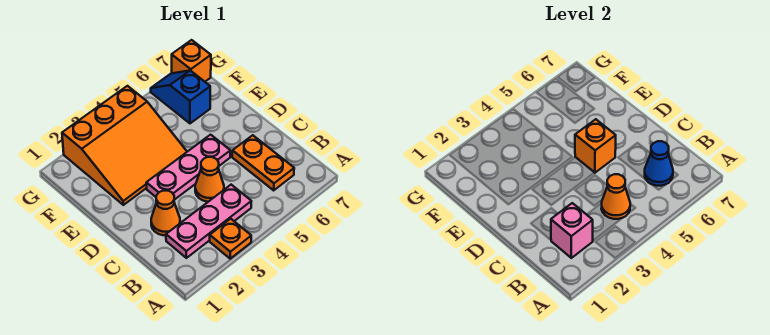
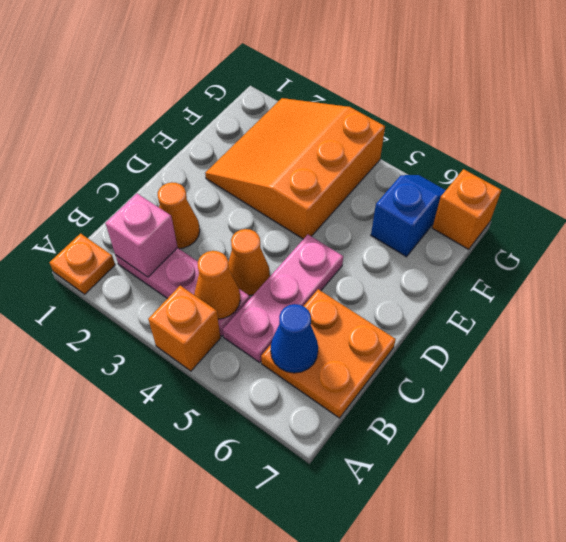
orange 1x1 plate [210,219,251,259] -> orange 1x1 plate moved to [49,234,115,294]
orange 1x2 plate [232,135,294,190] -> orange 2x2 plate [261,289,396,418]
pink 1x3 plate [146,135,230,200] -> pink 1x3 plate turned to [223,235,343,362]
orange 1x1 brick [575,119,616,173] -> orange 1x1 brick moved to [148,286,221,371]
orange 3x3 slope [62,86,187,205] -> orange 3x3 slope turned to [205,98,385,239]

